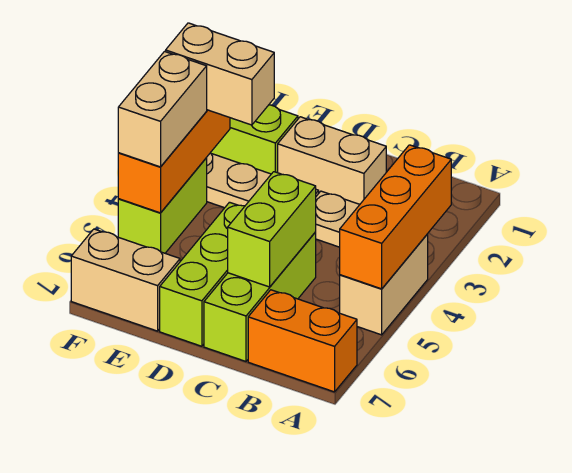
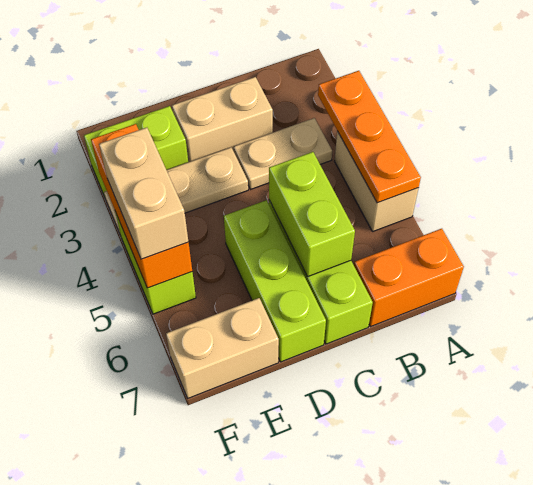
orange 1x3 brick [340,145,451,289] -> orange 1x3 plate [318,71,421,203]
tan 1x2 brick [166,23,274,125] -> none

